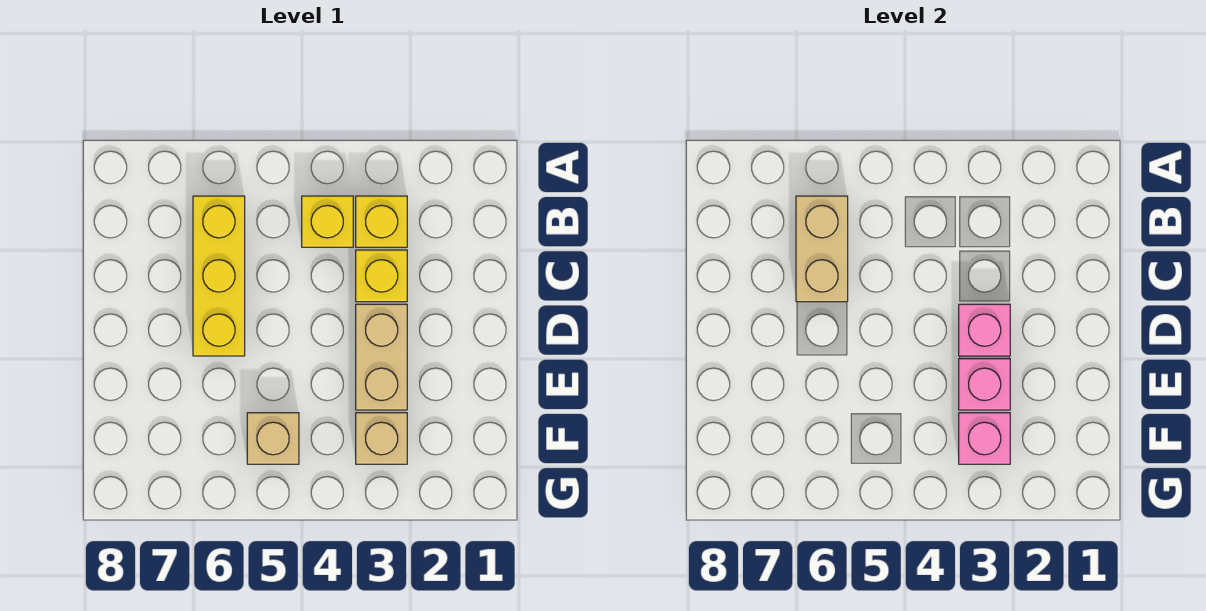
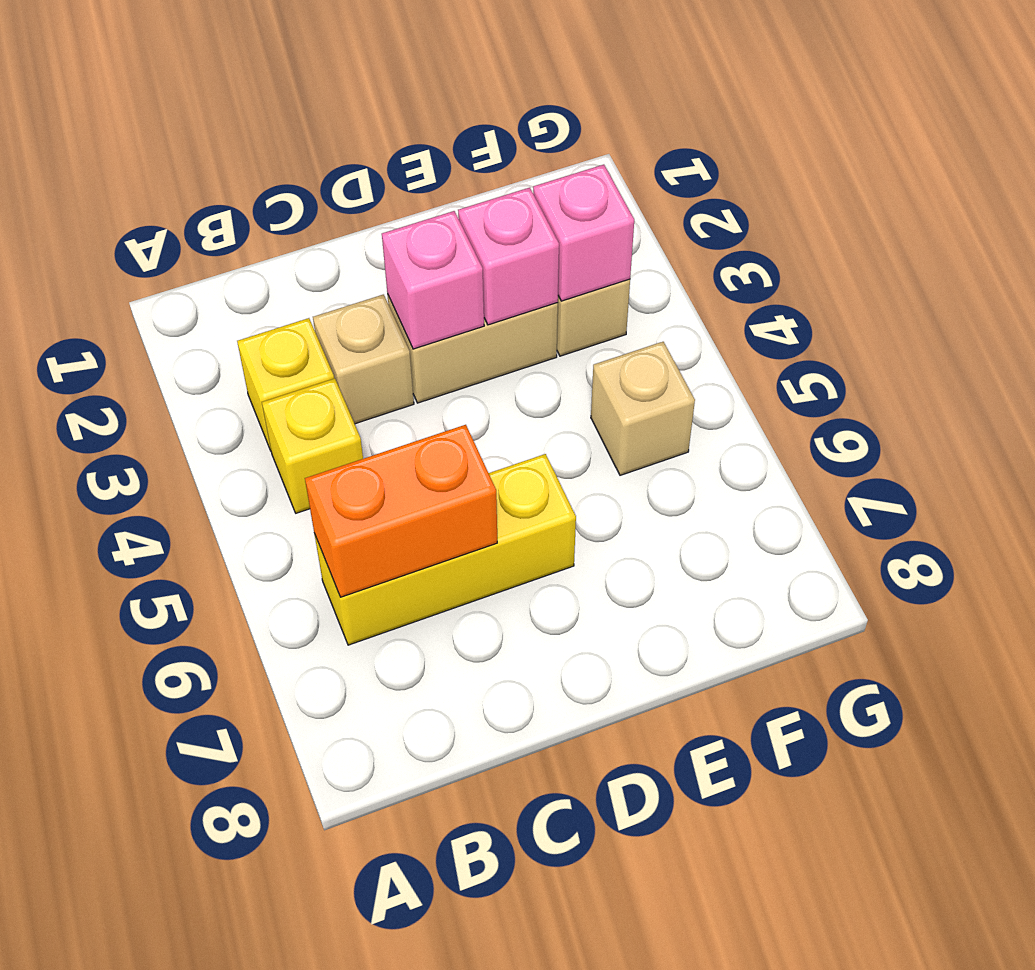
tan 1x2 brick [796,196,848,302] -> orange 1x2 brick [305,425,497,597]
yellow 1x1 brick [356,250,407,302] -> tan 1x1 brick [313,295,414,424]

